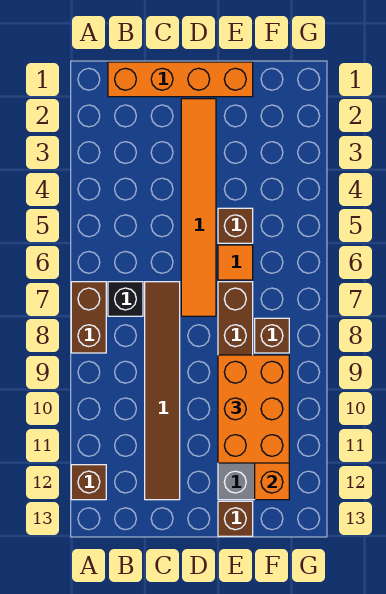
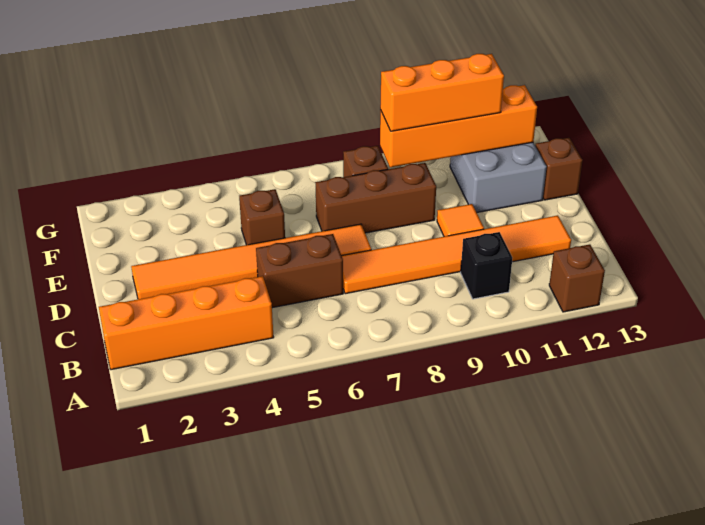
brown 1x2 brick [71,282,106,353] -> brown 1x2 brick moved to [256,234,343,308]
orange 1x4 brick [108,62,253,97] -> orange 1x4 brick turned to [99,276,274,370]
black 1x1 brick [108,282,143,316] -> black 1x1 brick moved to [461,232,512,299]
brown 1x6 tile [145,282,180,500] -> orange 1x6 tile [342,215,571,294]
orange 1x1 tile [218,245,253,280] -> orange 1x1 tile moved to [437,204,484,236]
orange 2x3 brick [218,355,289,463] -> orange 1x3 brick [380,54,504,131]

